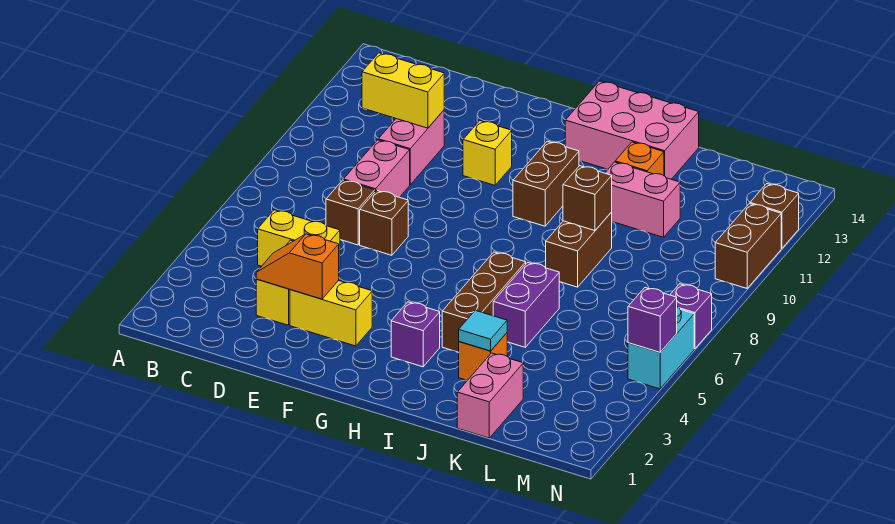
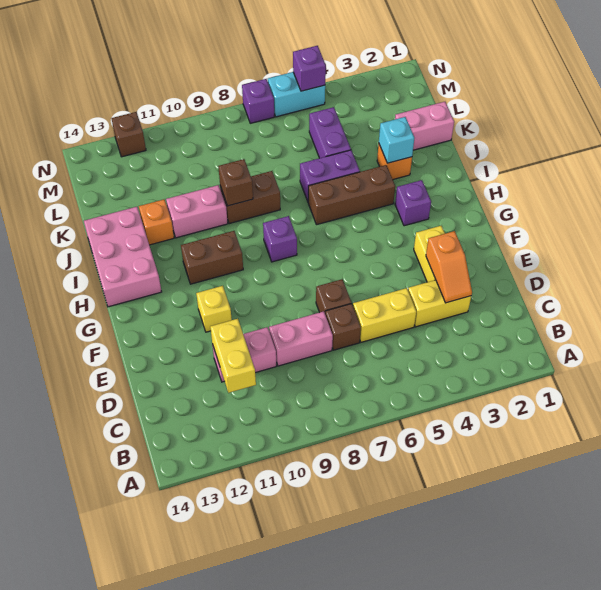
yellow 1x2 brick [258,210,340,267] -> yellow 1x2 brick turned to [353,288,416,342]
none -> purple 1x1 brick [263,216,297,262]
cyan 1x1 tile [459,310,507,351] -> cyan 1x1 brick [379,117,414,163]
pink 1x2 brick [605,162,680,237] -> pink 1x2 brick turned to [166,185,228,238]
none -> purple 1x2 brick [309,107,351,158]
brown 1x2 brick [715,204,781,288] -> none

